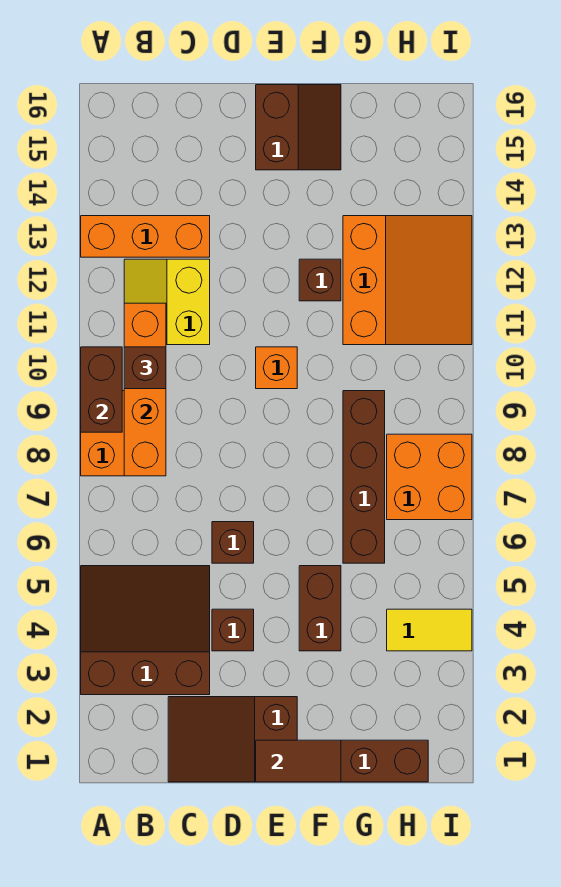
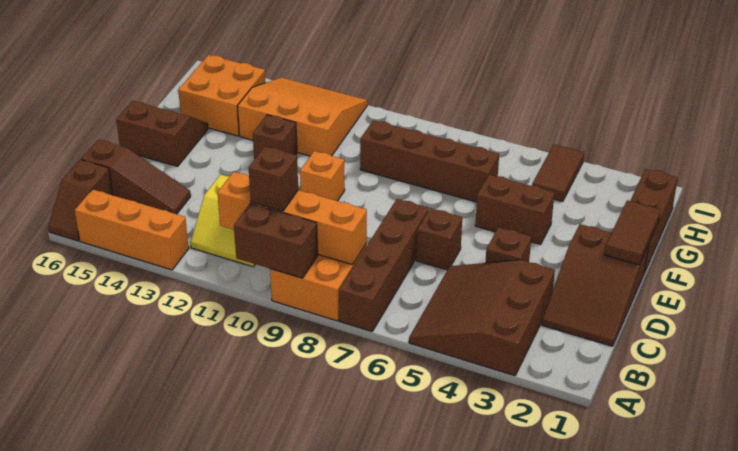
none -> brown 1x4 brick [339,199,429,332]
orange 1x3 brick [81,216,210,257] -> orange 1x3 brick turned to [75,189,189,270]
none -> brown 1x2 slope [48,160,113,241]
none -> brown 1x3 slope [81,140,191,214]
yellow 1x2 tile [387,609,472,651] -> brown 1x2 tile [532,144,584,202]
orange 2x2 brick [387,434,472,520] -> orange 2x2 brick moved to [178,55,265,136]

